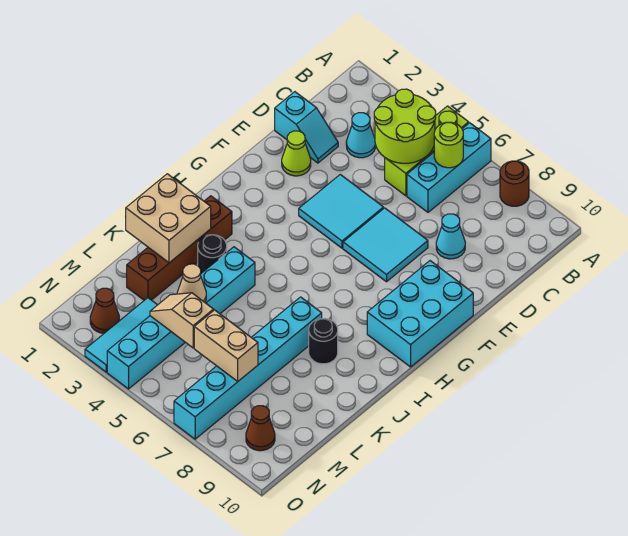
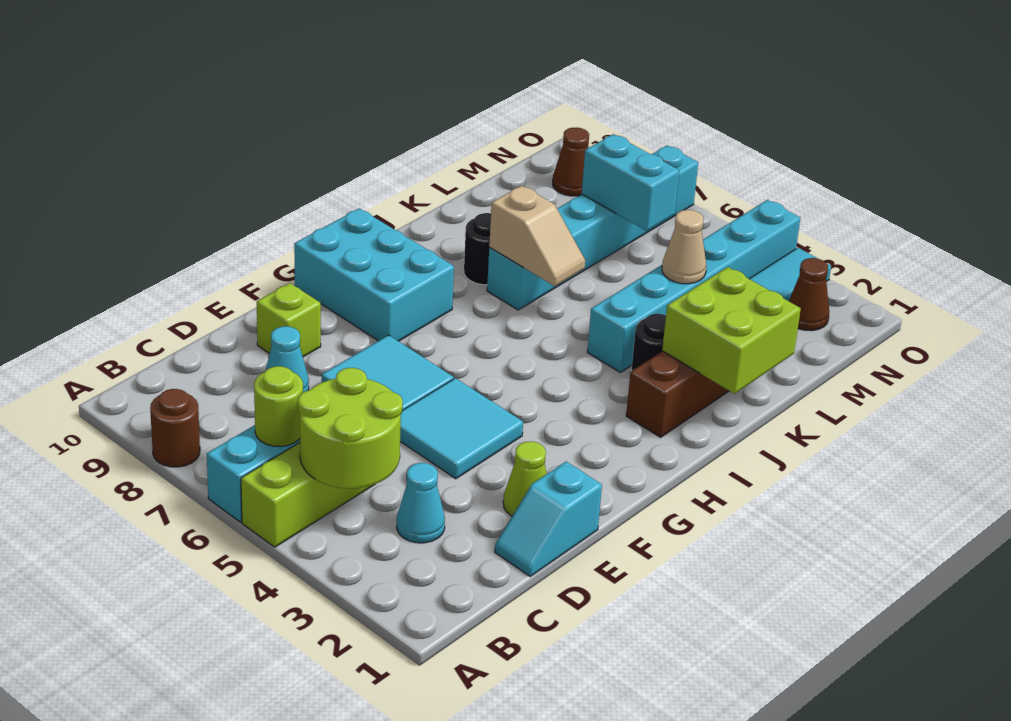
cyan 1x2 slope [275,92,338,163] -> cyan 1x2 slope turned to [495,462,602,576]
none -> lime 1x1 brick [257,283,321,357]
cyan 2x3 brick [367,261,473,367] -> cyan 2x3 brick turned to [294,208,454,341]
tan 2x2 brick [126,174,211,263] -> lime 2x2 brick [662,267,801,394]
tan 1x2 slope [150,293,214,348] -> tan 1x2 slope moved to [489,186,585,286]
tan 1x2 brick [194,310,258,382] -> cyan 1x2 brick [582,134,679,231]

